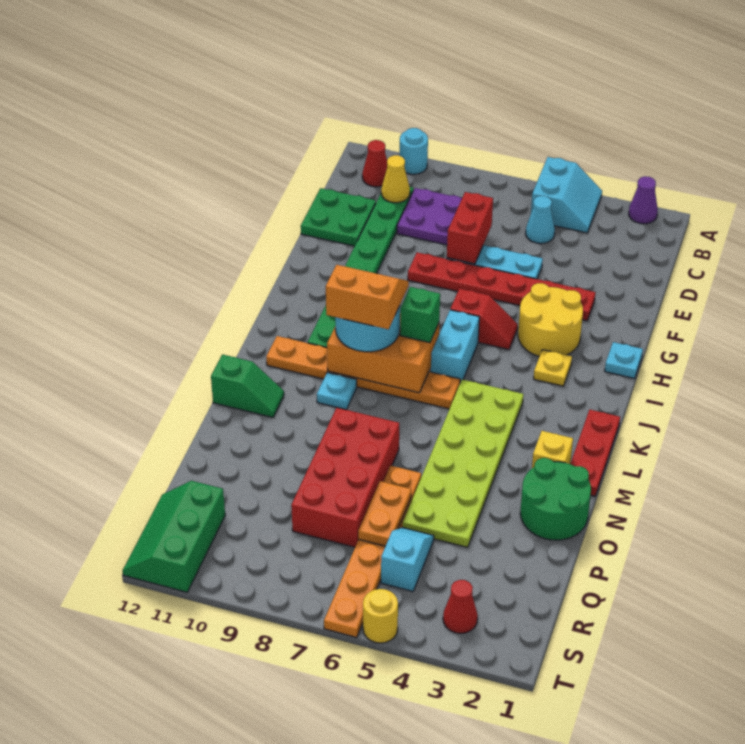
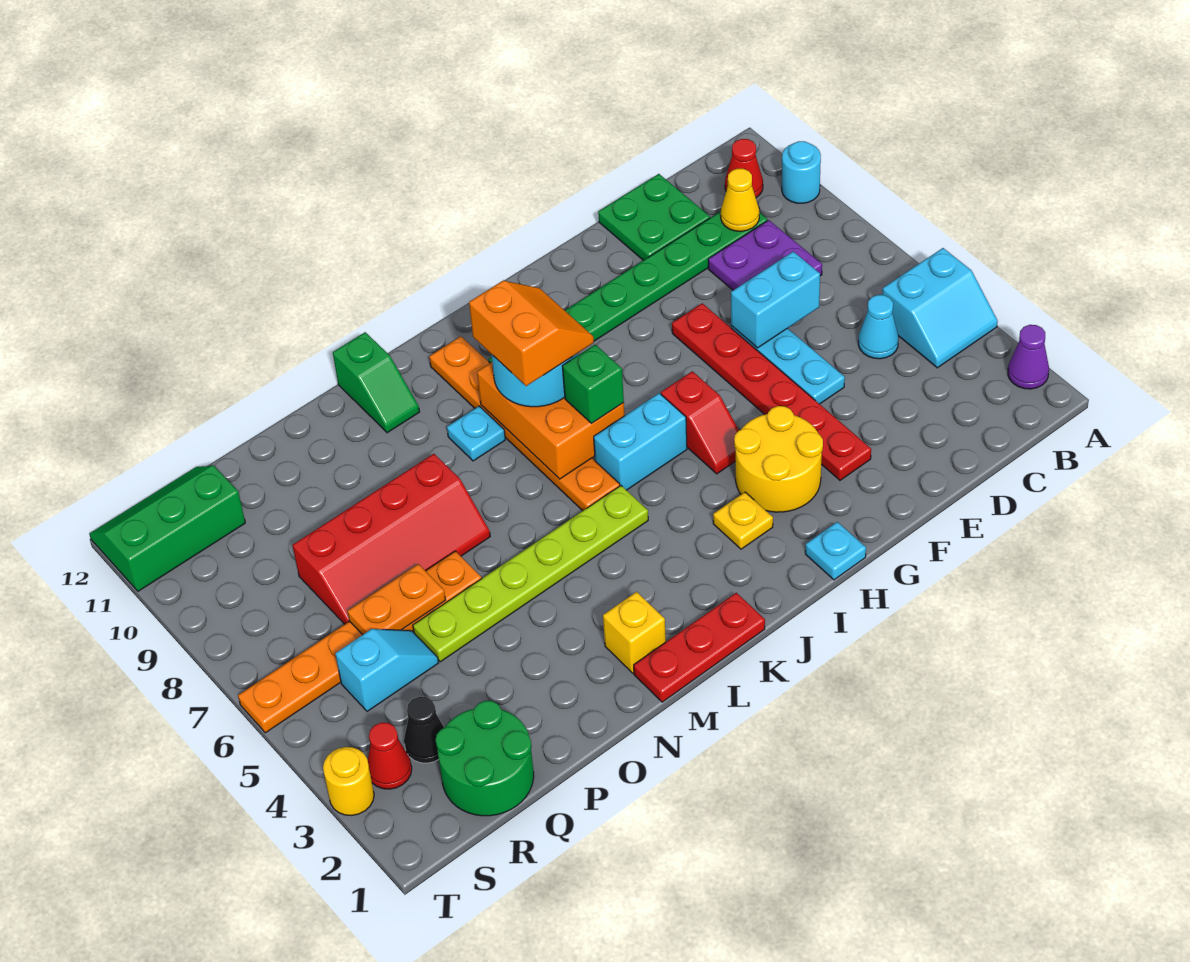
red 1x2 brick [447,192,493,264] -> cyan 1x2 brick [731,252,820,348]
lime 2x6 plate [403,380,524,547] -> lime 1x6 plate [413,486,648,662]
green 2x2 round brick [520,458,591,540] -> green 2x2 round brick moved to [436,701,534,816]
red 2x4 brick [291,408,399,547] -> red 2x4 slope [293,454,490,624]
none -> black 1x1 cone [404,697,444,763]
yellow 1x1 round brick [363,589,398,643] -> yellow 1x1 round brick moved to [323,747,374,816]

